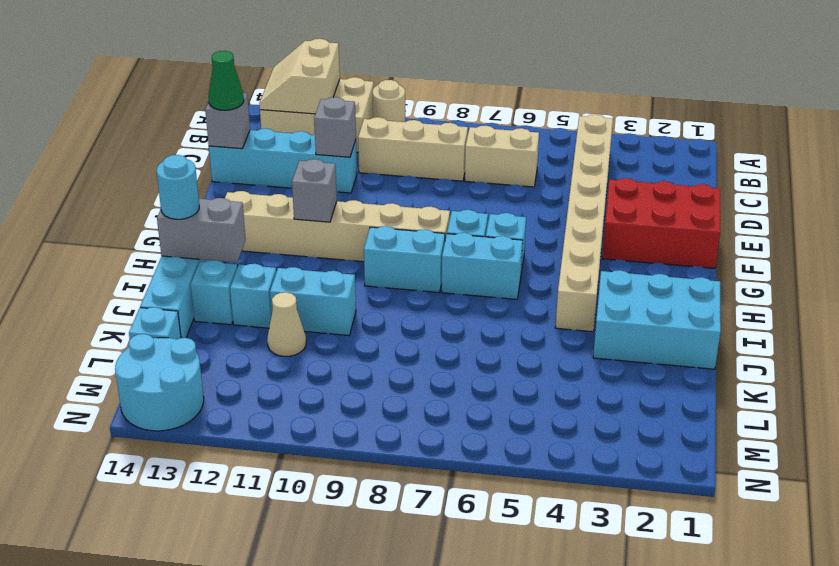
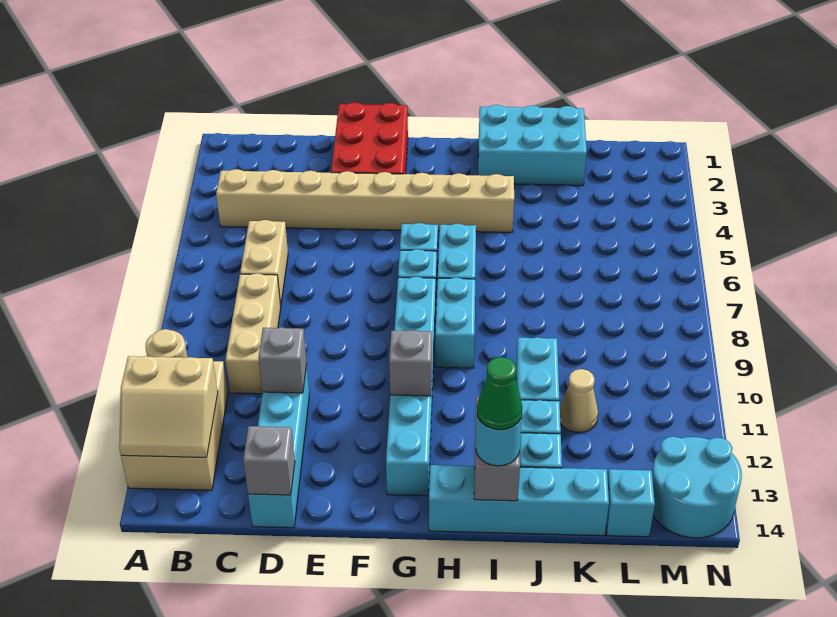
green 1x1 cone [208,51,244,110] -> green 1x1 cone moved to [477,357,522,430]
tan 1x6 brick [225,191,450,262] -> cyan 1x6 brick [386,277,436,496]
cyan 2x3 brick [593,270,721,369] -> cyan 2x3 brick turned to [478,105,587,185]

